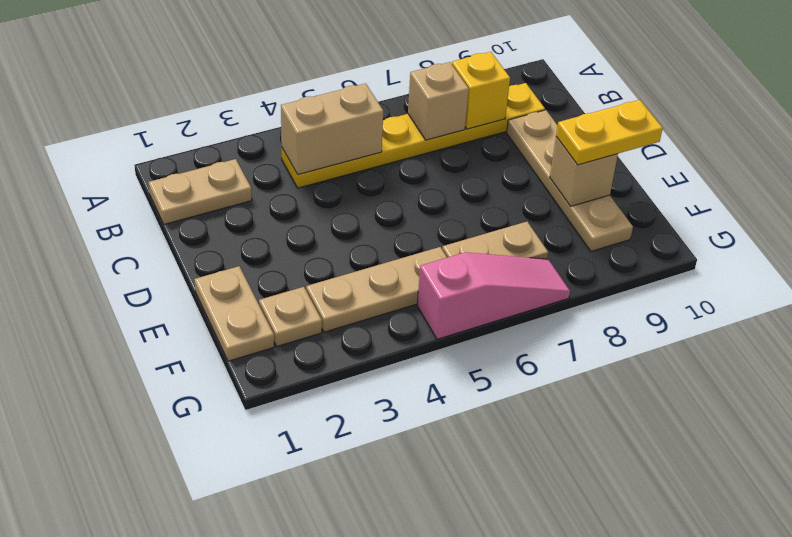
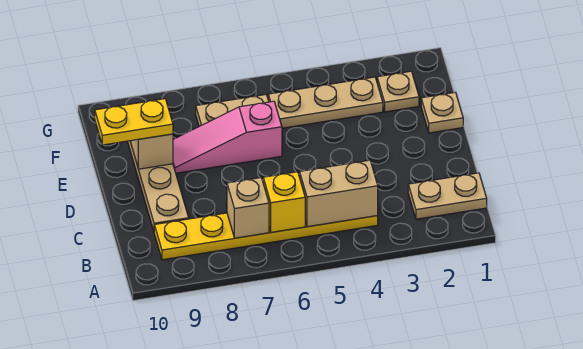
yellow 1x1 brick [452,52,510,129] -> yellow 1x1 brick moved to [263,172,305,232]
tan 1x2 plate [194,266,274,361] -> tan 1x1 plate [421,92,463,133]
pink 1x3 slope [417,252,570,339] -> pink 1x3 slope moved to [173,101,282,173]

